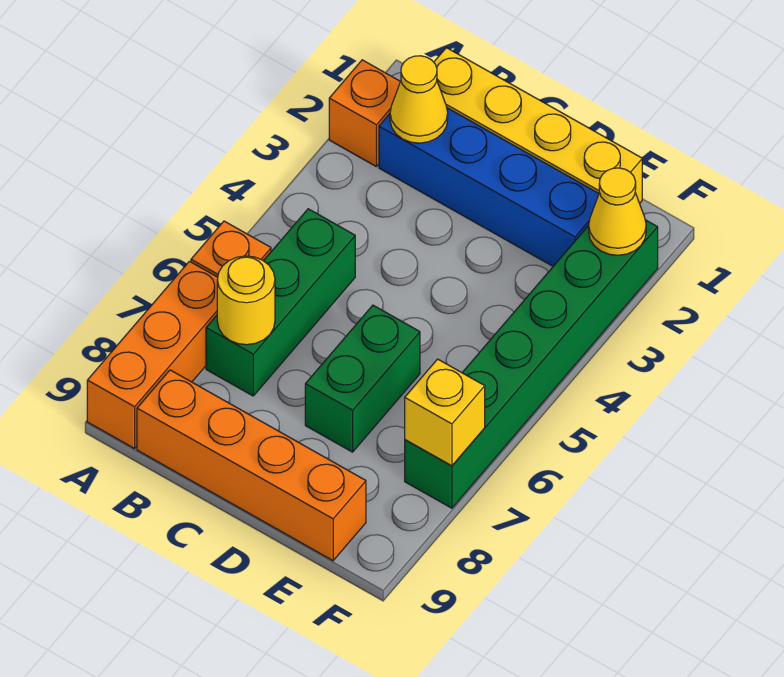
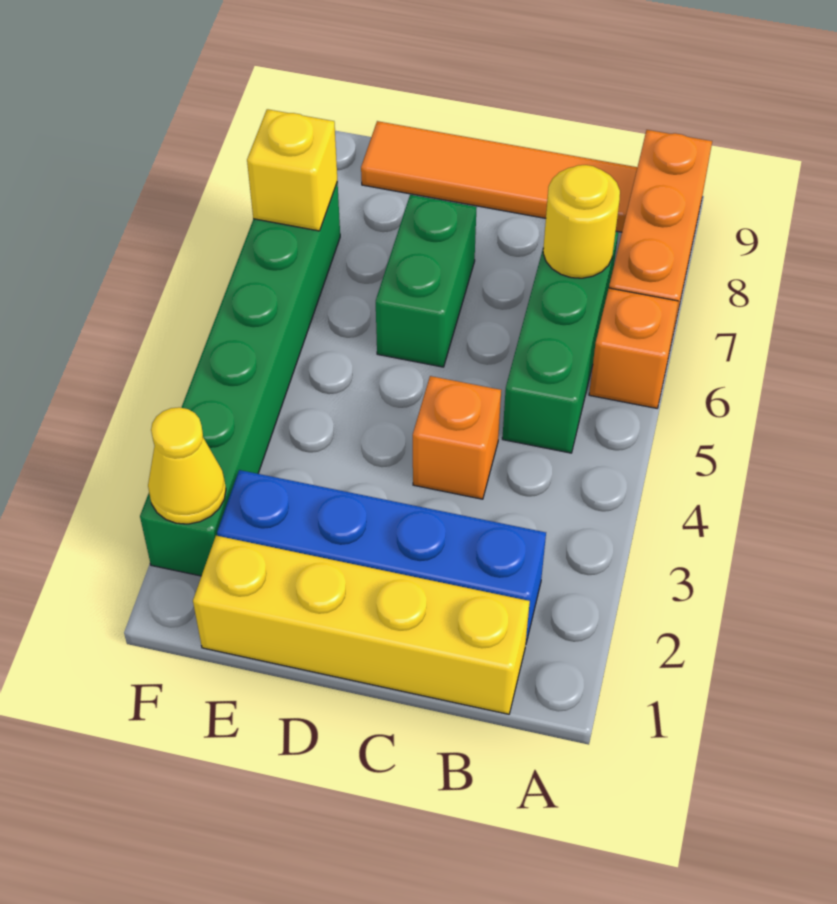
orange 1x1 brick [329,60,400,166] -> orange 1x1 brick moved to [413,376,501,499]
yellow 1x1 cone [390,56,448,143] -> none
orange 1x4 brick [137,370,366,561] -> orange 1x4 tile [361,121,637,232]

